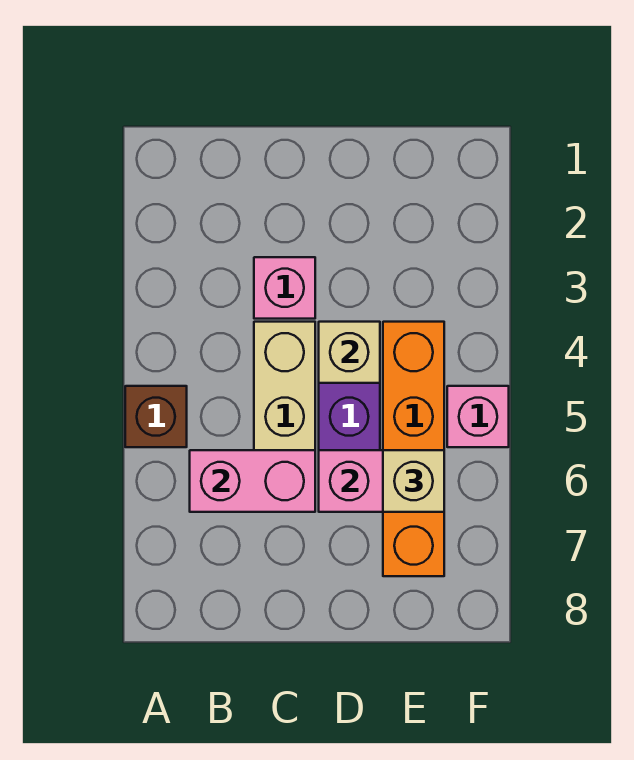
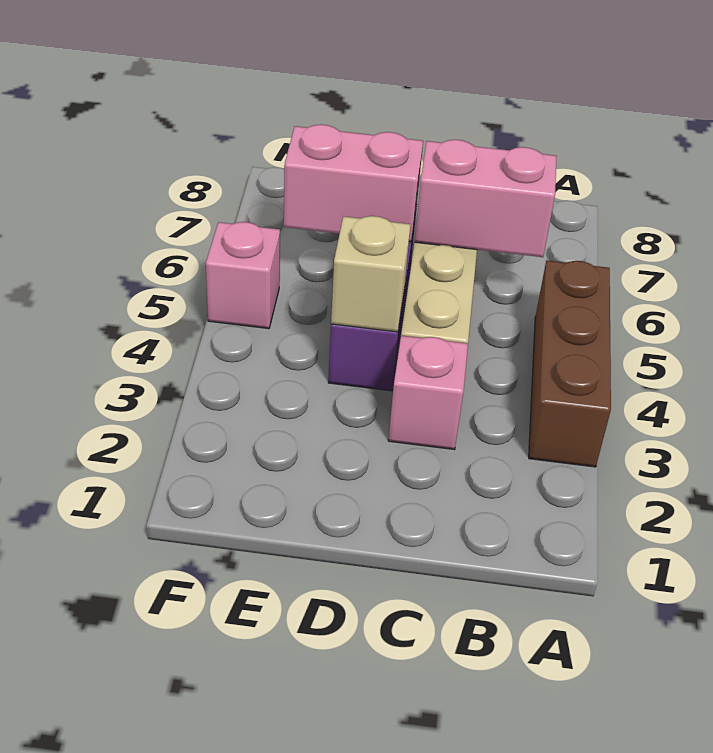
brown 1x1 brick [125,386,187,447] -> brown 1x3 brick [529,260,611,467]
orange 1x4 brick [383,322,444,576] -> none
tan 1x1 brick [383,450,444,512] -> none

